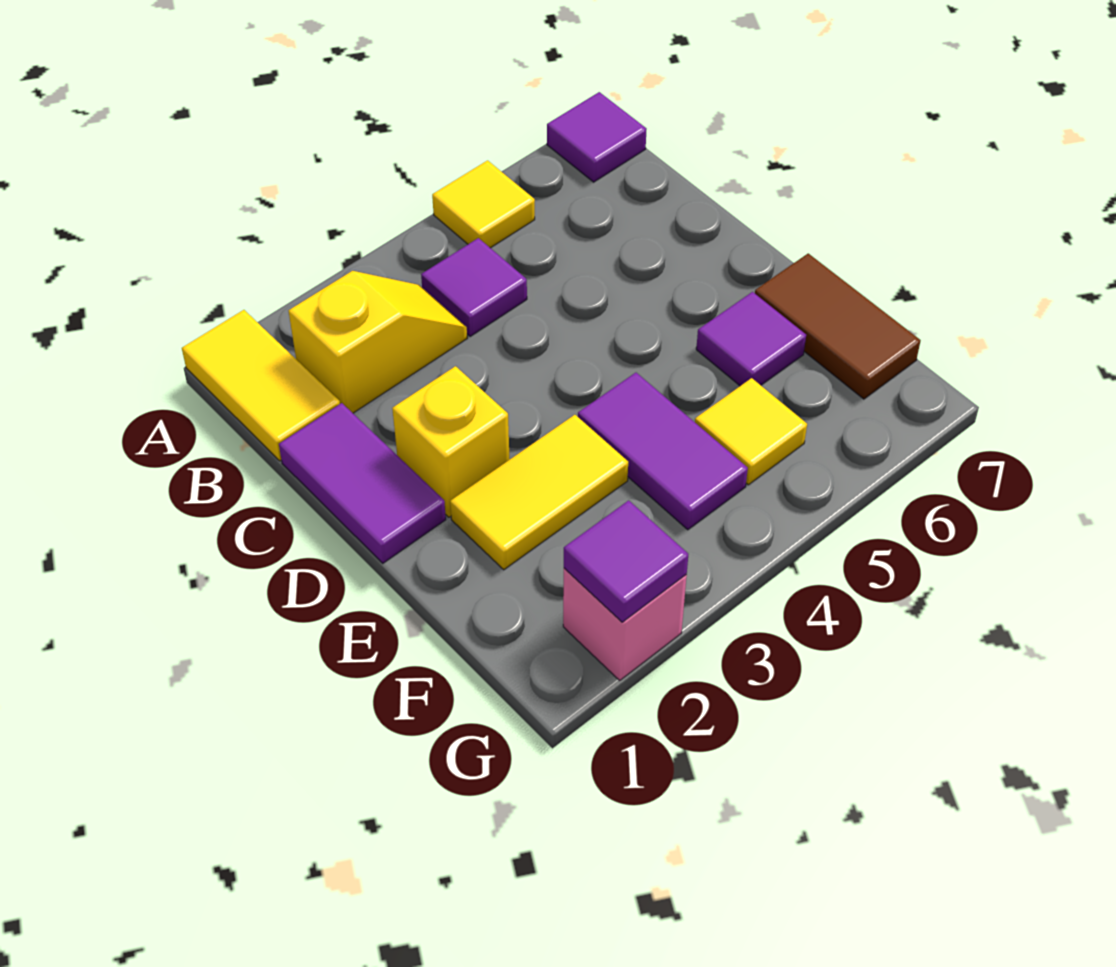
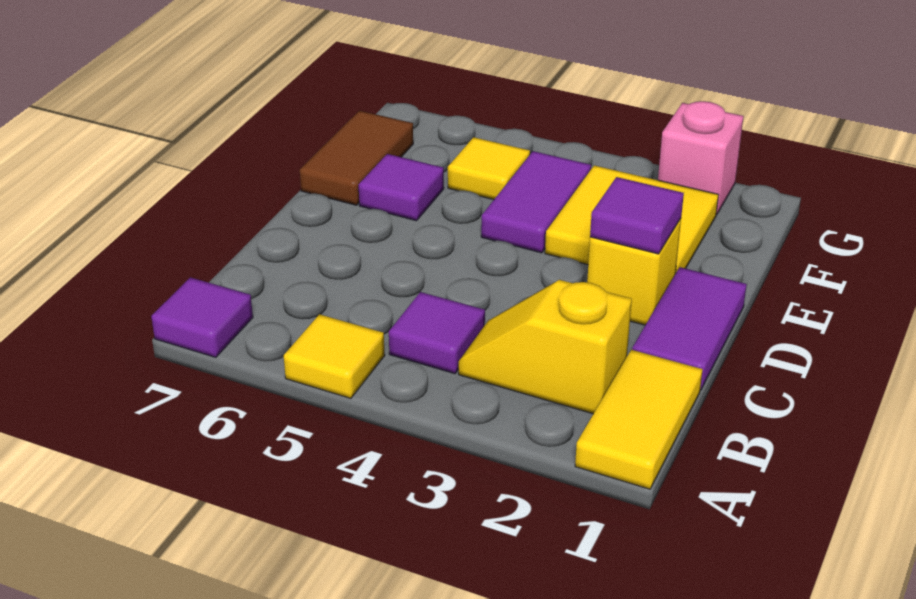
yellow 1x2 tile [450,415,628,570] -> yellow 2x2 tile [545,165,718,272]
purple 1x1 tile [564,500,688,622] -> purple 1x1 tile moved to [590,177,684,254]

